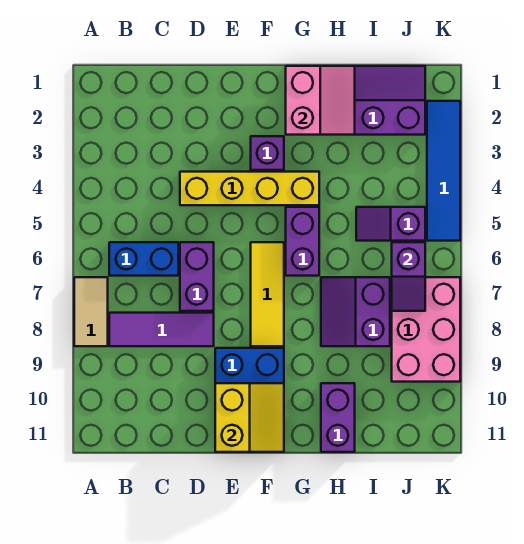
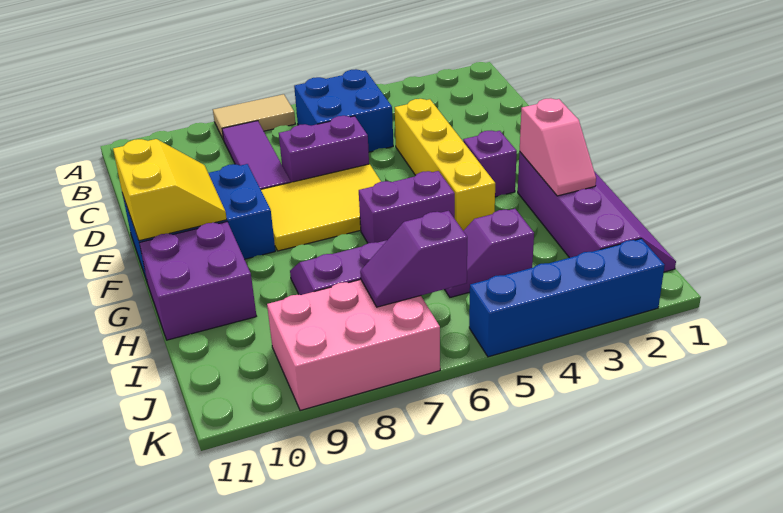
blue 1x2 brick [109,242,178,276] -> blue 2x2 brick [294,69,393,152]
yellow 2x2 slope [215,383,284,452] -> yellow 2x2 slope turned to [113,139,227,241]
yellow 1x3 tile [251,242,284,346] -> yellow 2x3 tile [261,164,381,251]
pink 2x2 slope [286,66,355,135] -> pink 1x2 slope [520,98,596,196]
purple 1x2 brick [321,383,355,452] -> purple 2x2 brick [139,222,256,340]
purple 1x2 slope [356,207,425,241] -> purple 1x2 slope turned to [445,209,534,298]
blue 1x4 tile [427,101,460,241] -> blue 1x4 brick [469,239,665,357]

